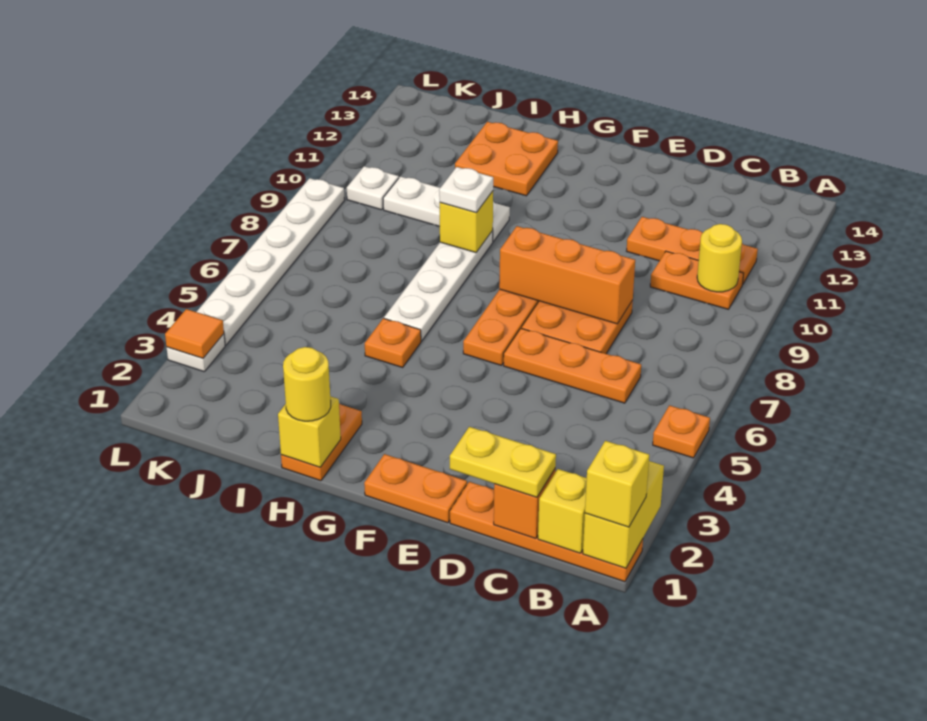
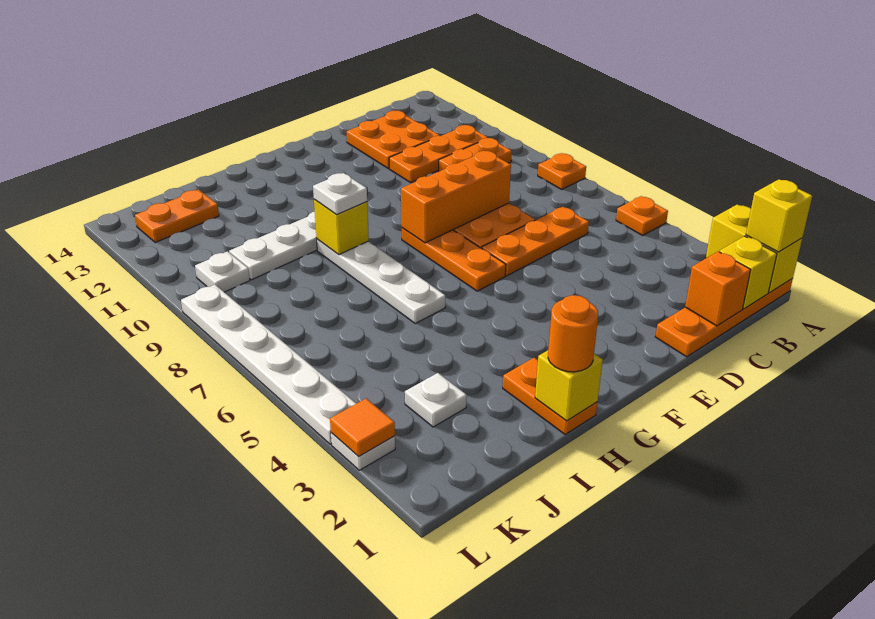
yellow 1x1 round brick [697,224,742,292] -> none
yellow 1x2 plate [450,427,556,497] -> none
orange 1x2 plate [364,454,467,523] -> orange 1x2 plate moved to [135,190,219,243]
yellow 1x1 round brick [283,347,331,421] -> orange 1x1 round brick [548,295,598,372]
orange 1x1 plate [365,318,421,367] -> orange 1x1 plate moved to [538,153,586,189]
orange 2x2 plate [455,122,558,196] -> orange 2x2 plate moved to [347,111,440,169]
none -> white 1x1 plate [405,373,467,427]

